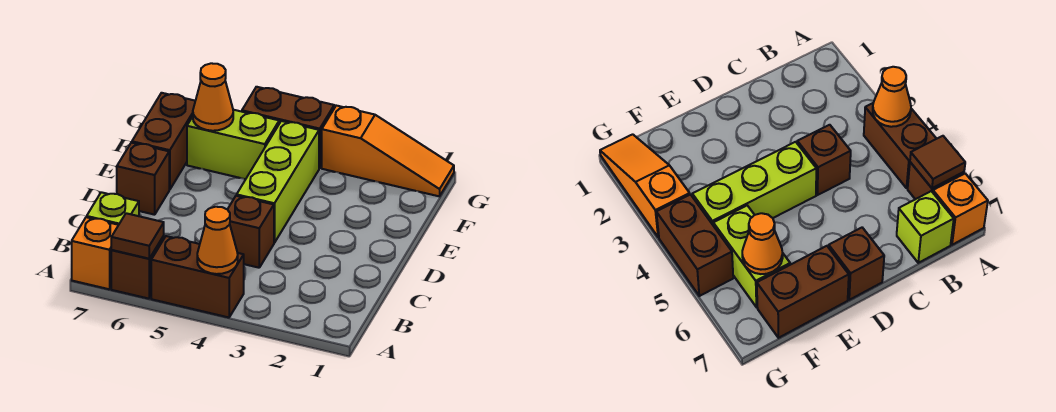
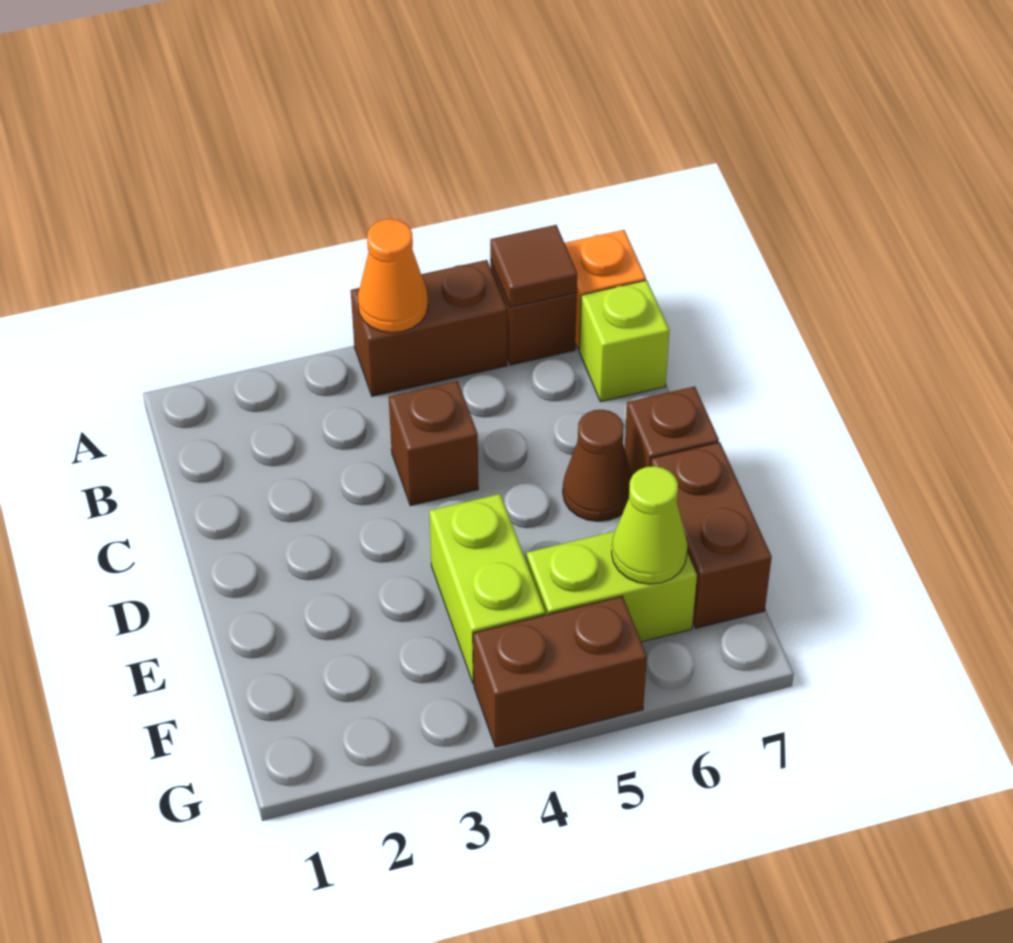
lime 1x3 brick [237,121,319,243] -> lime 1x2 brick [429,494,545,684]
none -> brown 1x1 cone [563,410,632,521]
orange 1x1 cone [193,63,233,131] -> lime 1x1 cone [612,466,688,584]
orange 1x3 slope [322,106,454,196] -> none

